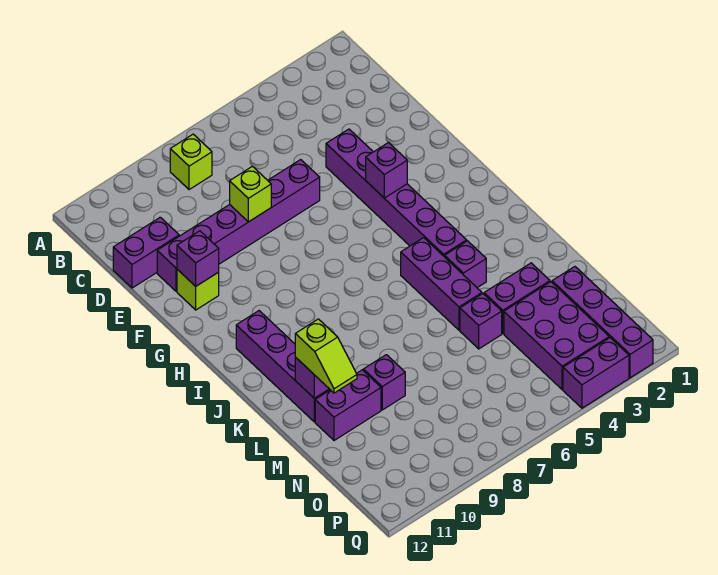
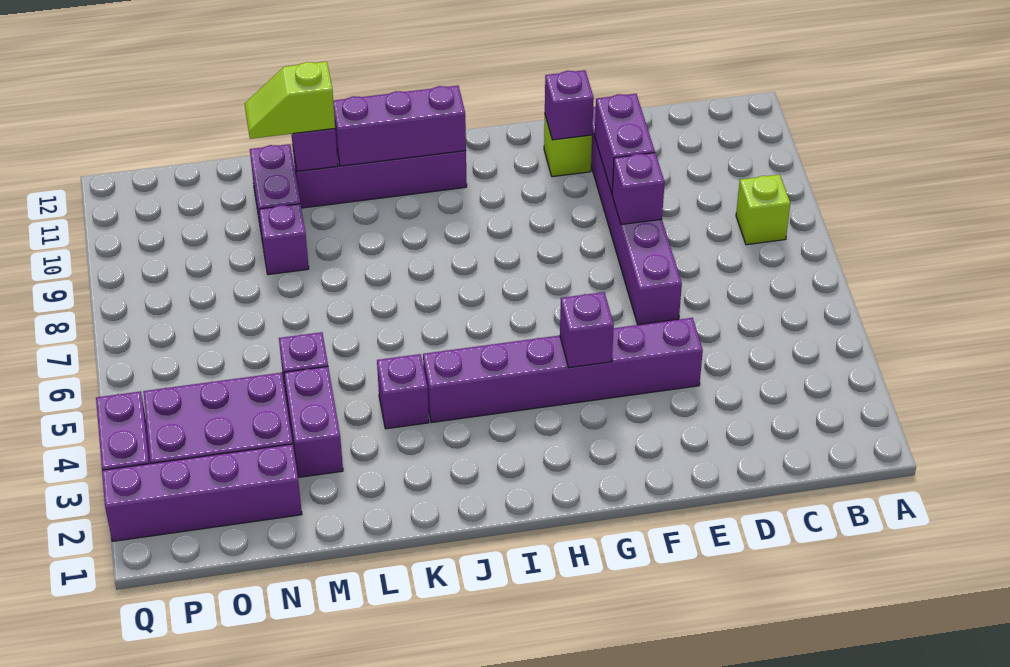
purple 1x2 brick [113,217,179,288] -> purple 1x2 brick moved to [595,94,655,193]
lime 1x1 brick [230,166,271,222] -> purple 1x1 brick [612,153,665,225]
purple 1x3 brick [401,238,482,330] -> purple 1x3 brick moved to [333,86,466,166]

